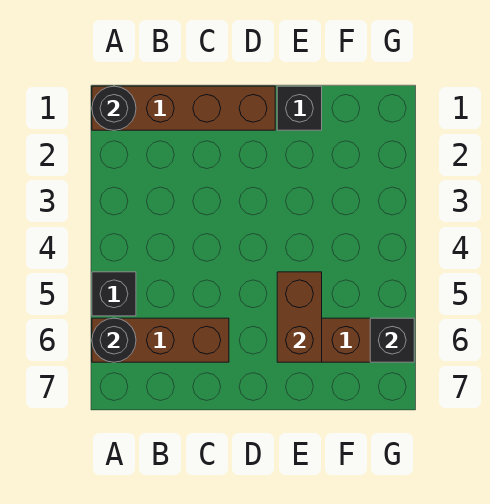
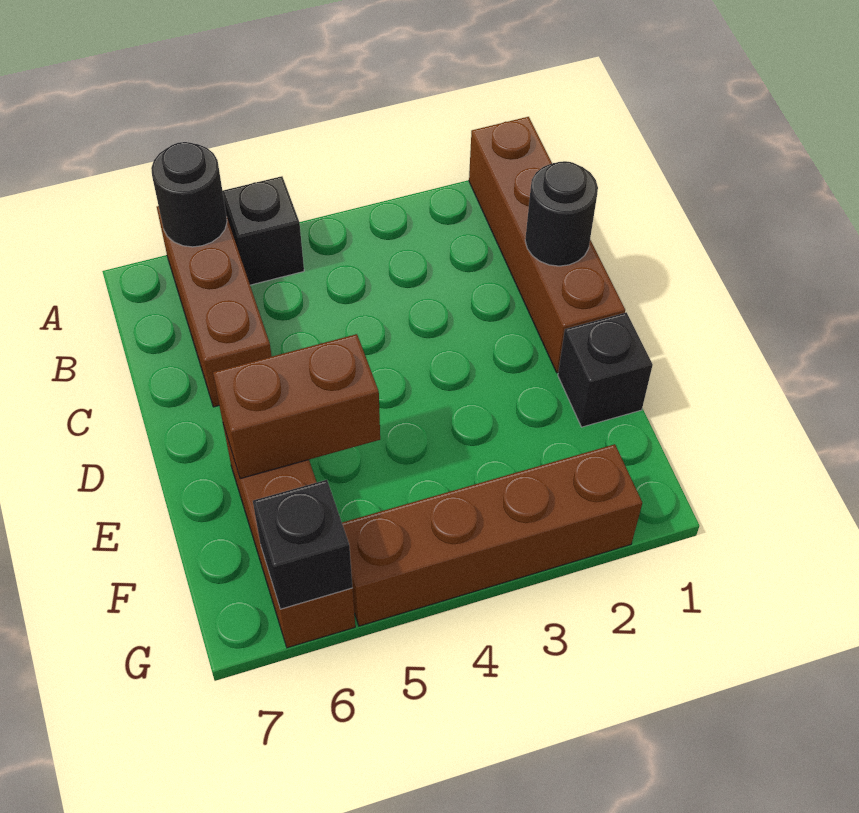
black 1x1 round brick [92,86,136,130] -> black 1x1 round brick moved to [525,161,598,266]
none -> brown 1x4 brick [342,444,642,626]

